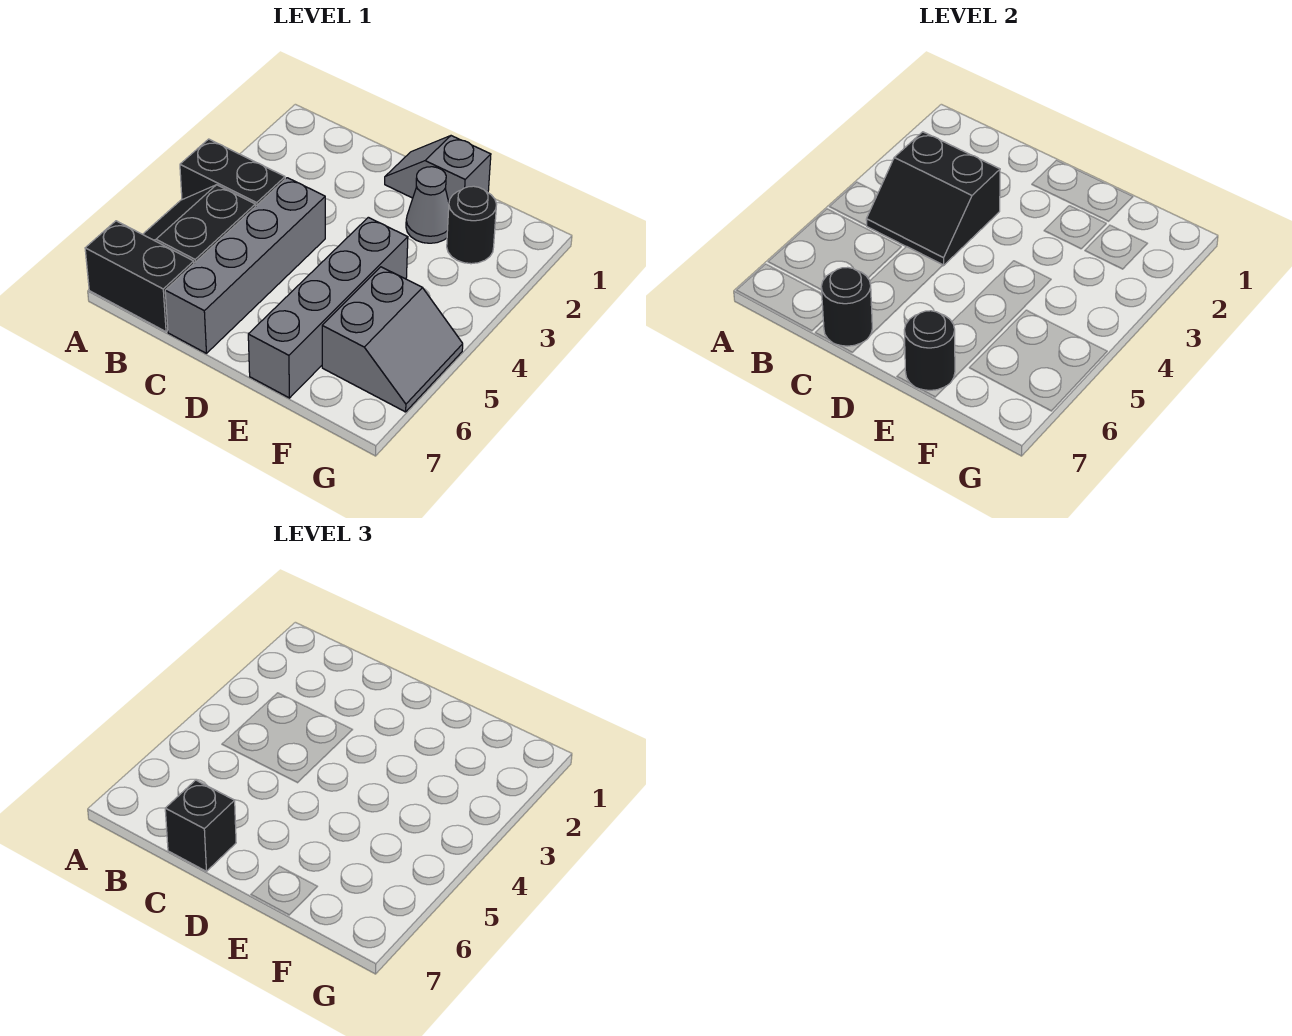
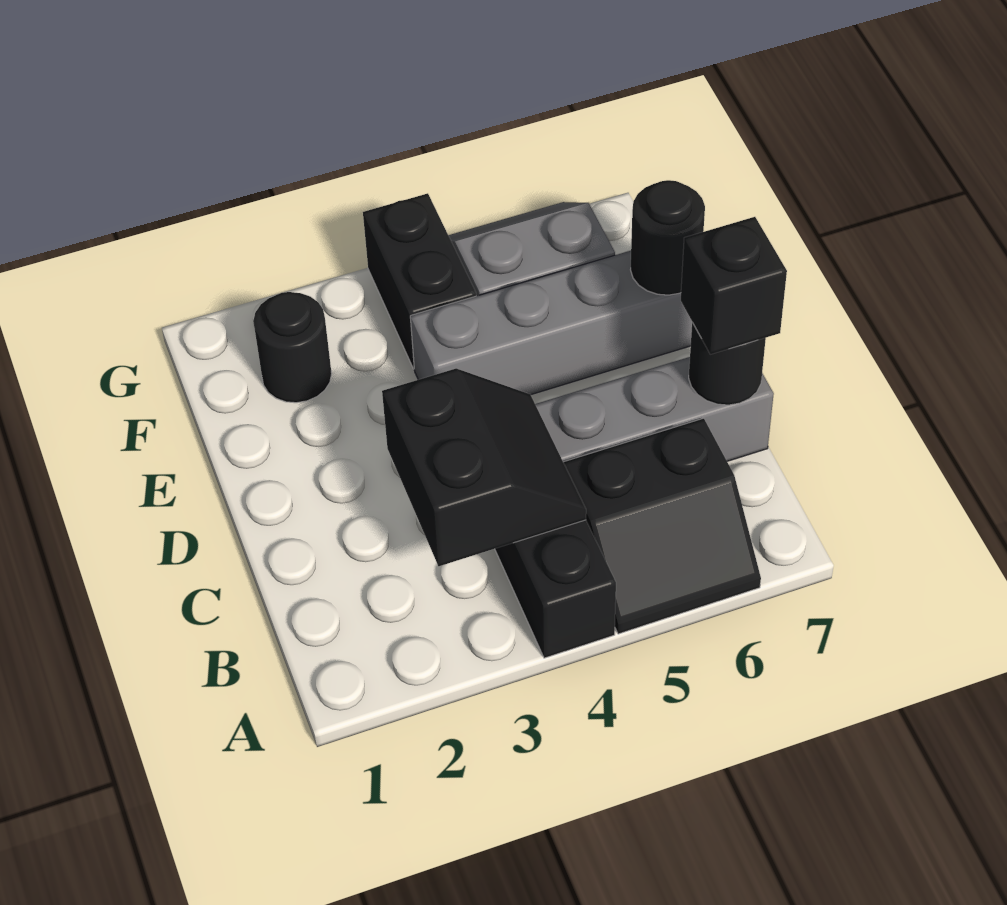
black 1x2 brick [85,221,194,332] -> black 1x2 brick moved to [363,193,476,369]
grey 1x2 slope [385,136,491,202] -> none
grey 1x1 cone [406,167,449,243] -> none

